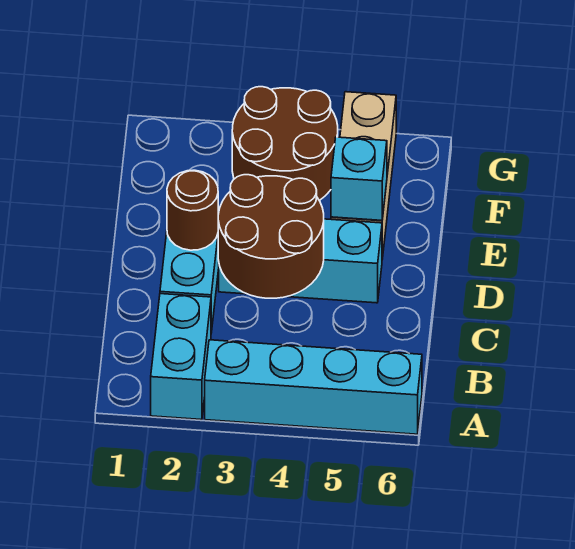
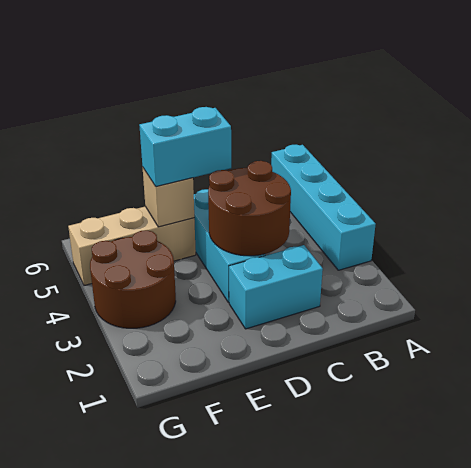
cyan 1x2 brick [151,294,211,420] -> cyan 1x2 brick moved to [139,107,231,187]
brown 1x1 round brick [167,170,218,250] -> none
cyan 1x1 brick [331,137,387,220] -> tan 1x1 brick [143,168,194,227]

